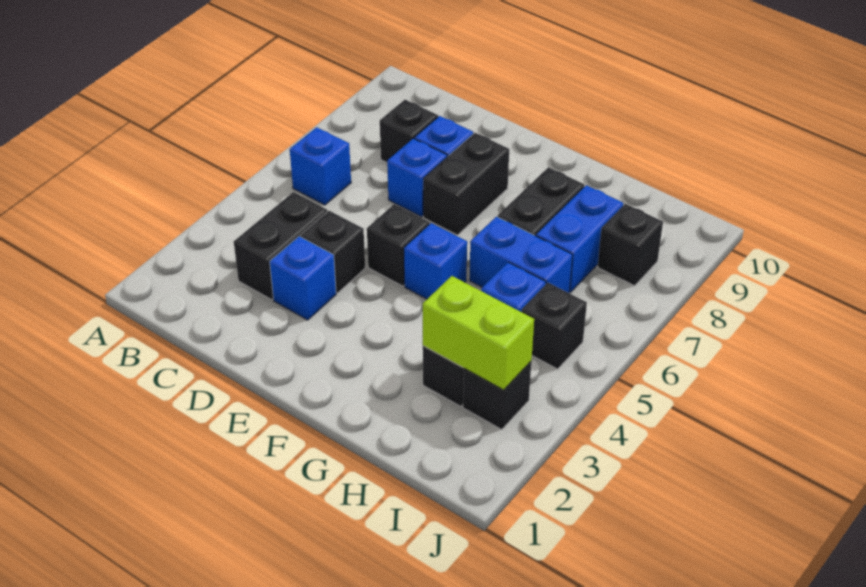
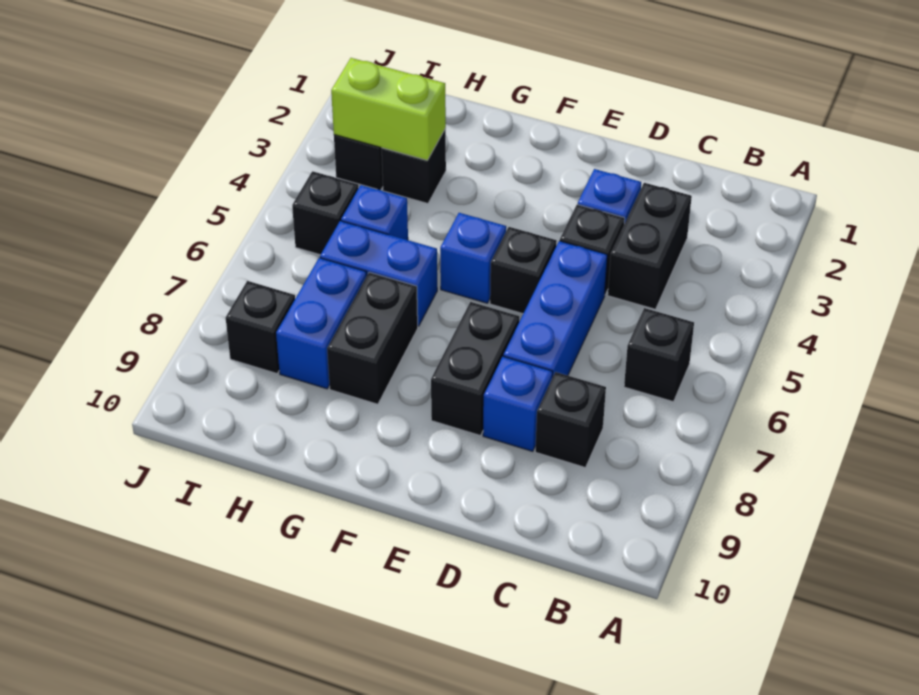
blue 1x1 brick [290,127,351,205] -> black 1x1 brick [624,308,694,402]
blue 1x1 brick [387,138,447,217] -> blue 1x3 brick [503,241,607,377]

